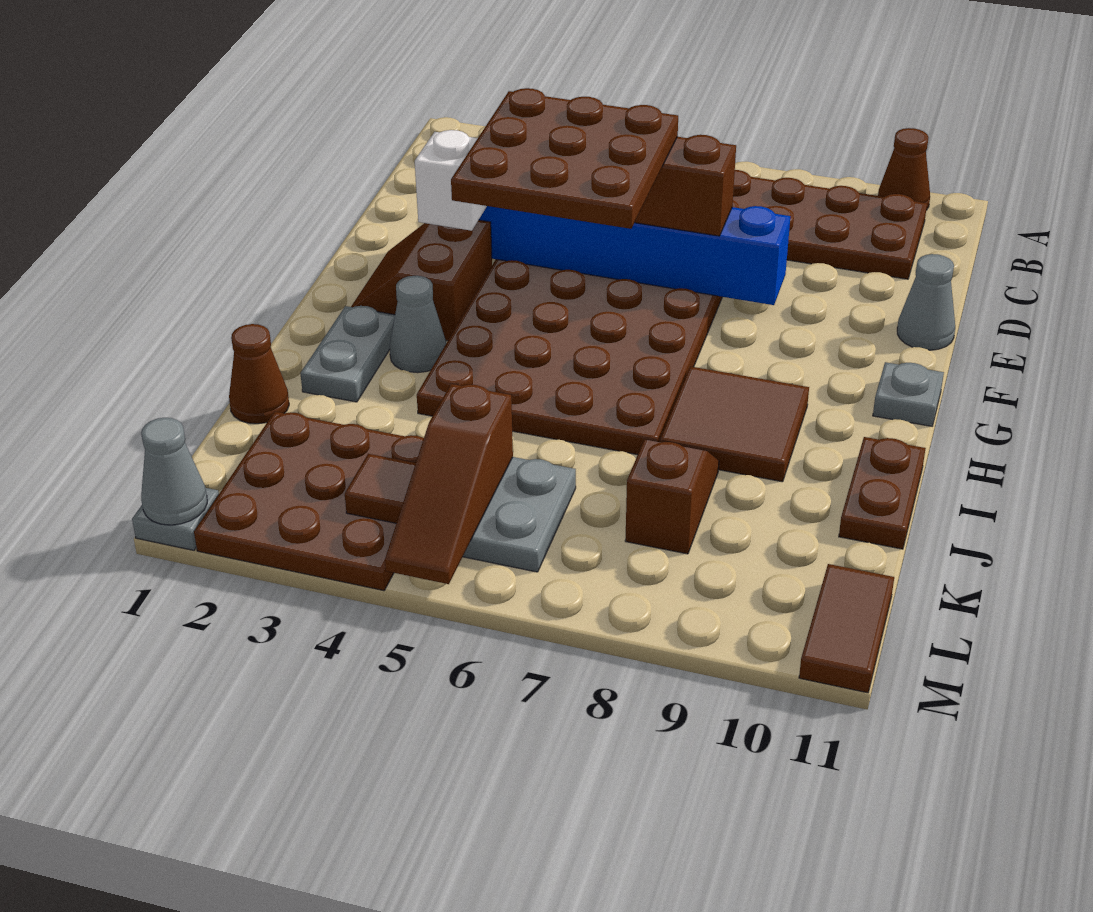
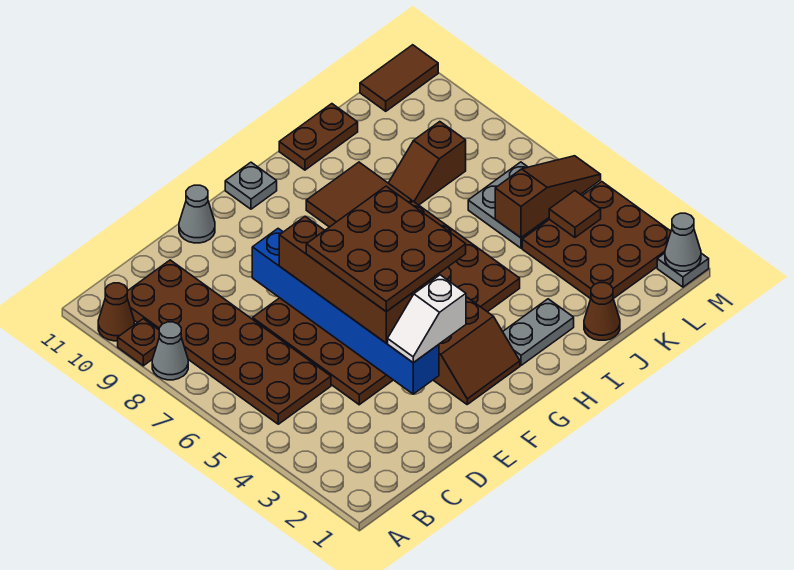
none -> brown 1x1 plate [118,319,159,366]
grey 1x1 cone [390,276,446,373] -> grey 1x1 cone moved to [152,322,188,380]

